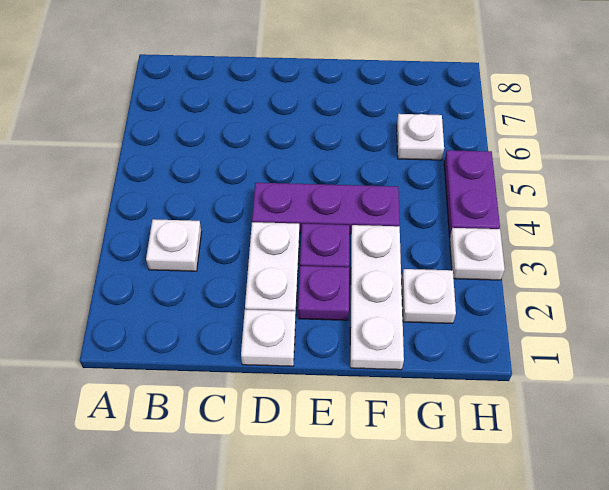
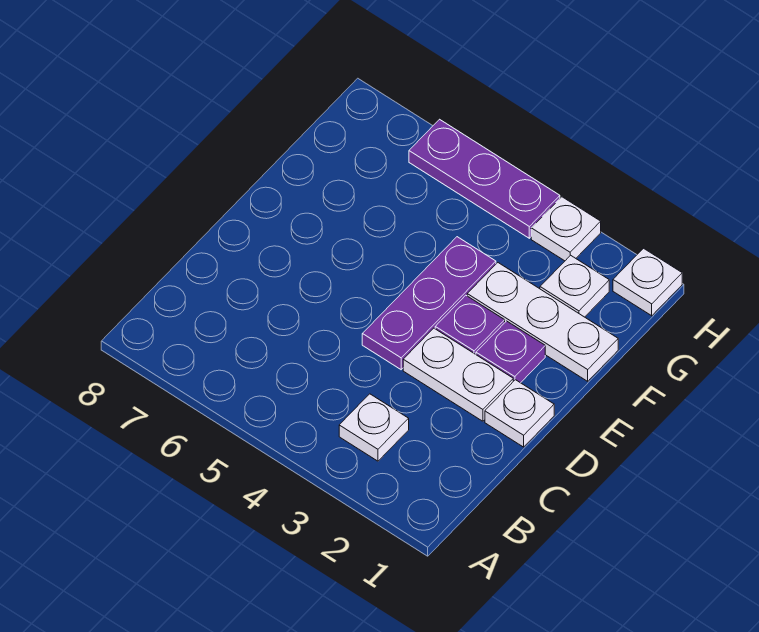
white 1x1 plate [397,114,444,160] -> white 1x1 plate moved to [613,248,682,316]
purple 1x2 plate [444,150,500,236] -> purple 1x3 plate [409,119,560,238]

